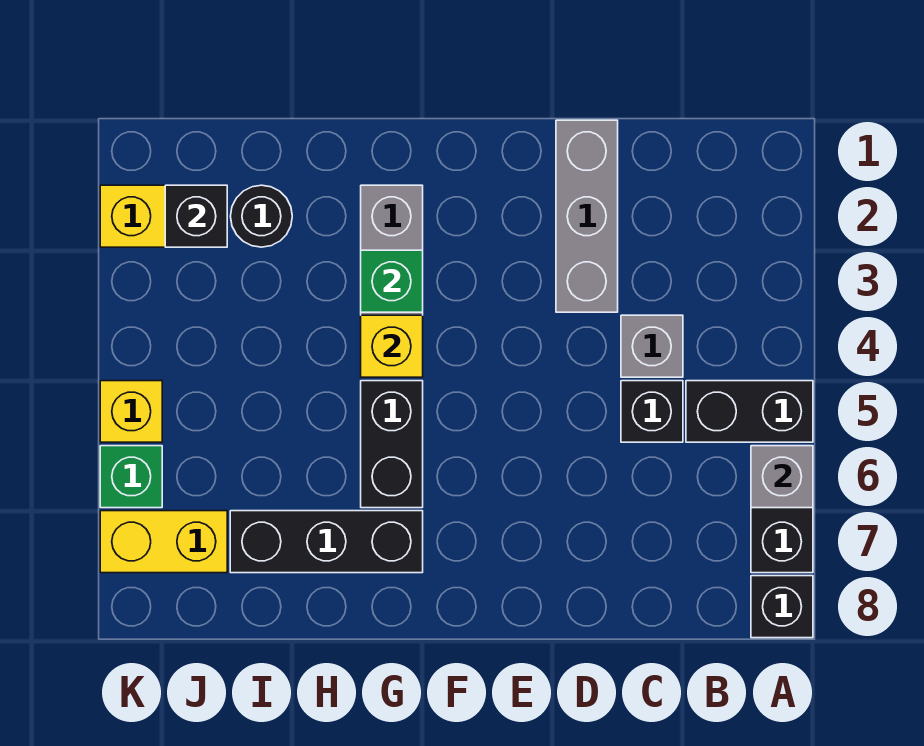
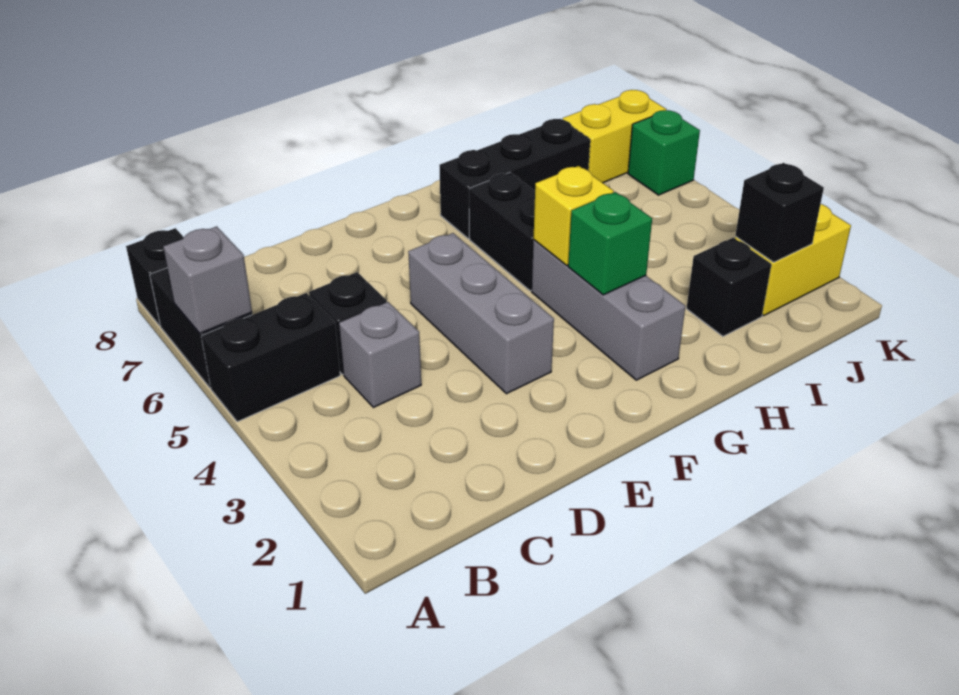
grey 1x3 brick [556,120,618,312] -> grey 1x3 brick moved to [408,233,554,394]
black 1x1 round brick [231,185,292,247] -> black 1x1 brick [687,238,771,336]
yellow 1x1 brick [100,381,162,442] -> none

